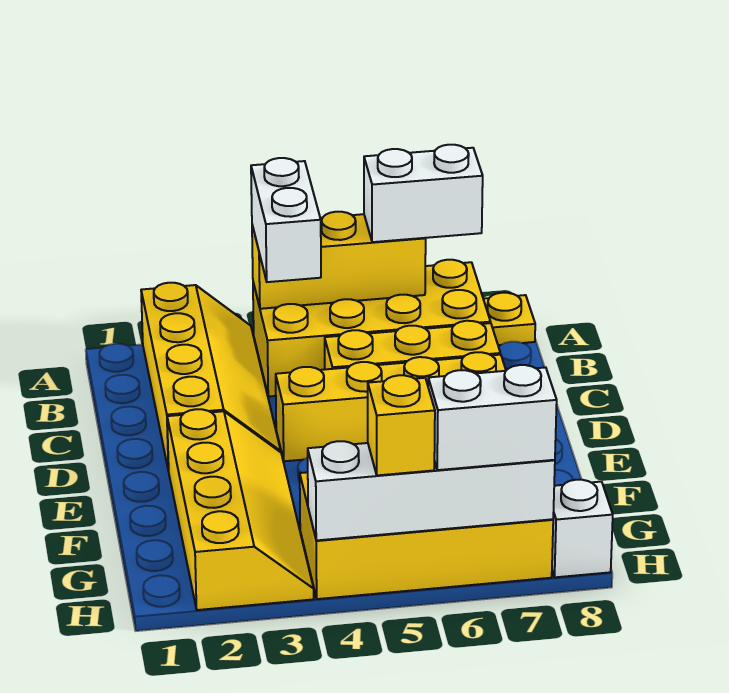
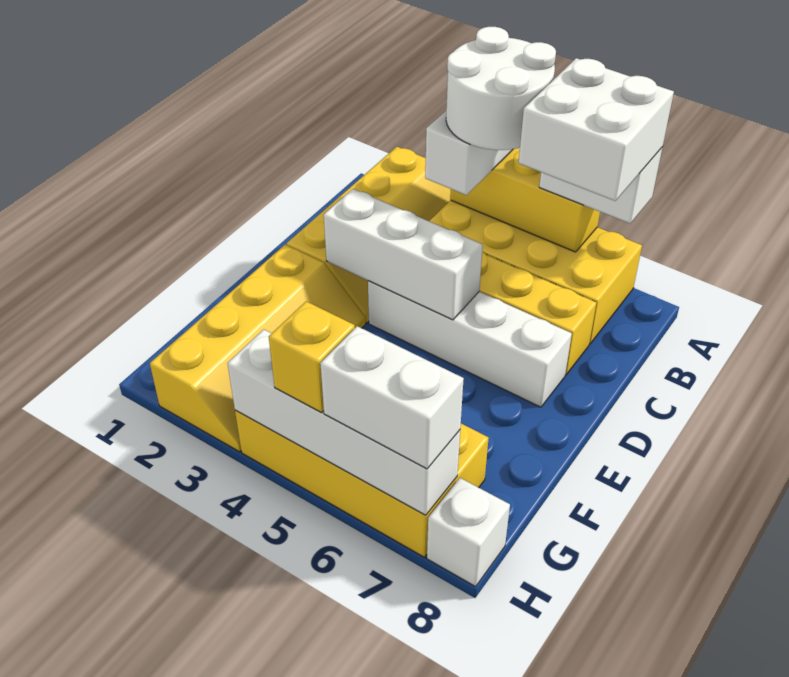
none -> white 2x2 round brick [446,27,556,150]
none -> white 2x2 brick [519,58,674,201]
yellow 1x1 plate [483,293,535,345] -> none
none -> white 1x3 brick [324,189,483,320]
yellow 1x4 brick [276,352,506,461] -> white 1x4 brick [368,281,572,407]

